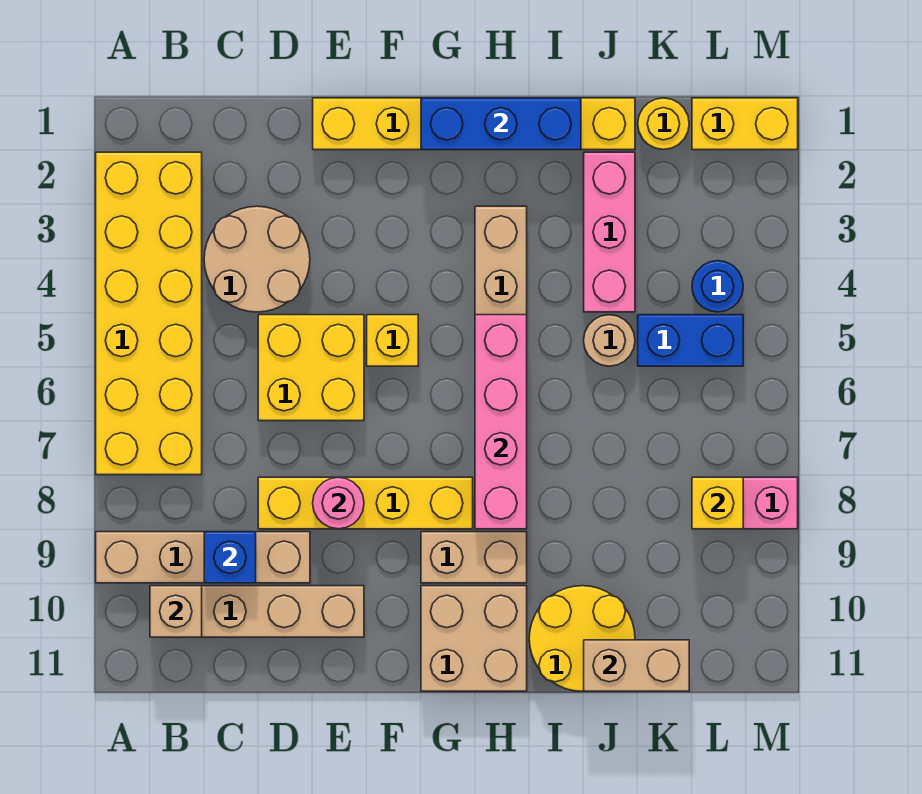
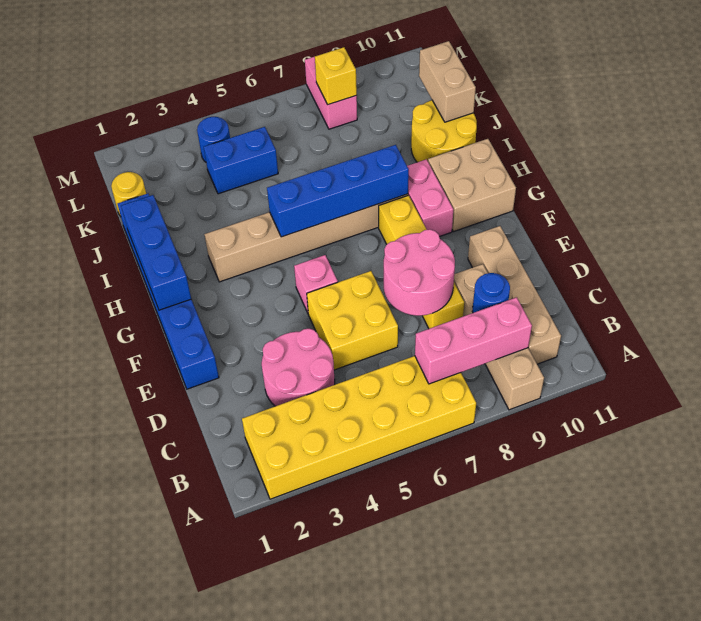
tan 1x1 brick [150,586,202,637] -> none
tan 2x2 round brick [204,206,310,312] -> pink 2x2 round brick [262,329,335,406]
blue 1x1 brick [204,532,256,583] -> blue 1x1 round brick [473,273,510,313]
yellow 1x6 brick [313,98,635,150] -> blue 1x6 brick [118,194,219,389]
pink 1x1 round brick [313,477,364,529] -> pink 2x2 round brick [384,229,455,316]
yellow 1x1 brick [367,315,418,366] -> pink 1x1 brick [294,255,338,313]
tan 1x2 brick [421,532,527,583] -> pink 1x2 brick [407,159,453,237]
pink 1x4 brick [475,315,527,529] -> blue 1x4 brick [267,145,409,237]
pink 1x3 brick [584,152,635,312] -> pink 1x3 brick moved to [415,297,532,384]
tan 1x1 round brick [584,315,635,366] -> none
blue 1x2 brick [638,315,743,366] -> blue 1x2 brick turned to [204,127,278,194]
yellow 1x2 brick [692,98,798,150] -> none

